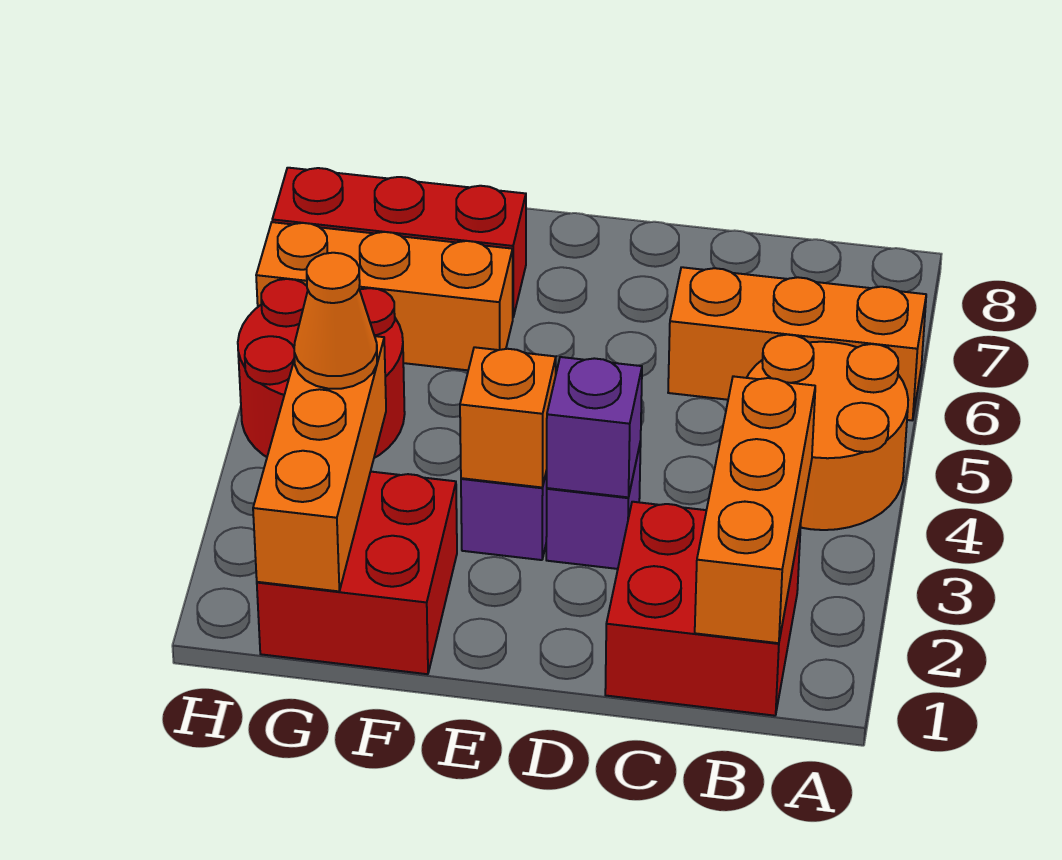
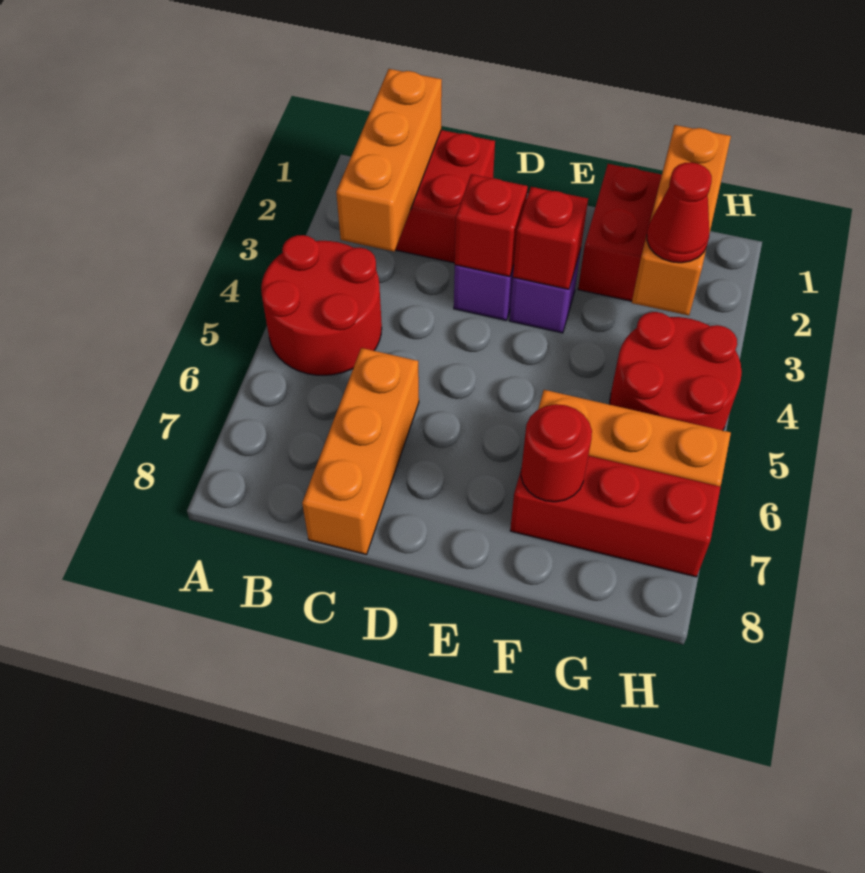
orange 2x2 round brick [747,335,908,530] -> red 2x2 round brick [261,235,382,375]
orange 1x3 brick [668,267,926,420] -> orange 1x3 brick turned to [302,348,419,555]
purple 1x1 brick [546,357,642,497] -> red 1x1 brick [455,174,528,277]
orange 1x1 brick [460,347,556,488] -> red 1x1 brick [513,187,588,289]
none -> red 1x1 round brick [521,404,592,502]
orange 1x1 cone [294,253,377,389] -> red 1x1 cone [647,162,712,263]

